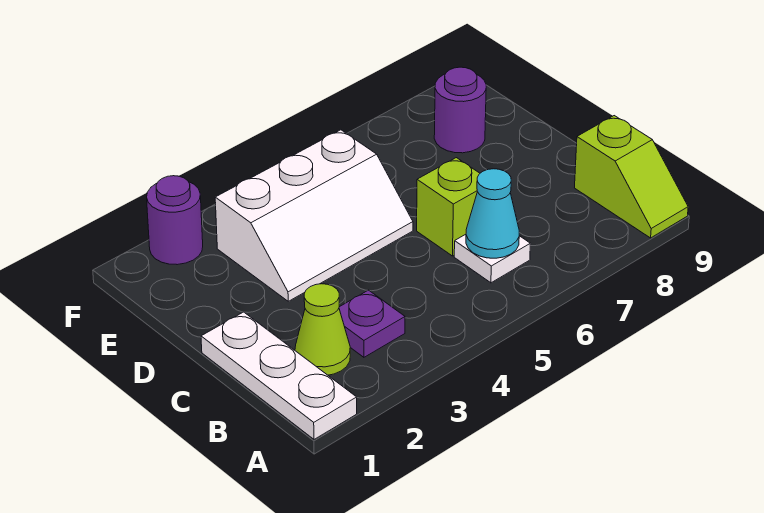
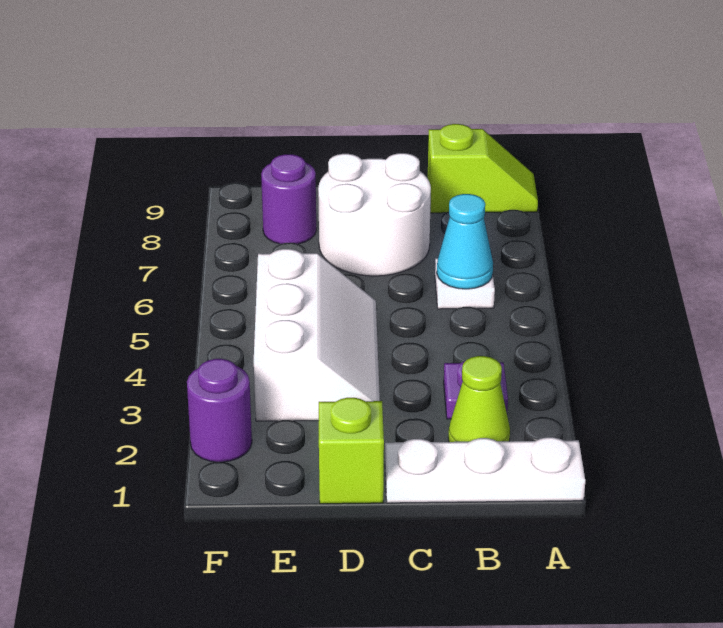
lime 1x1 brick [417,158,480,256] -> lime 1x1 brick moved to [319,398,384,504]
none -> white 2x2 round brick [318,153,431,276]

